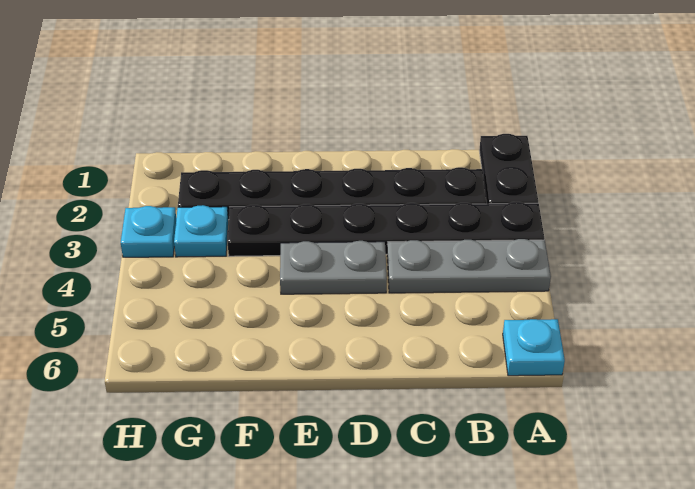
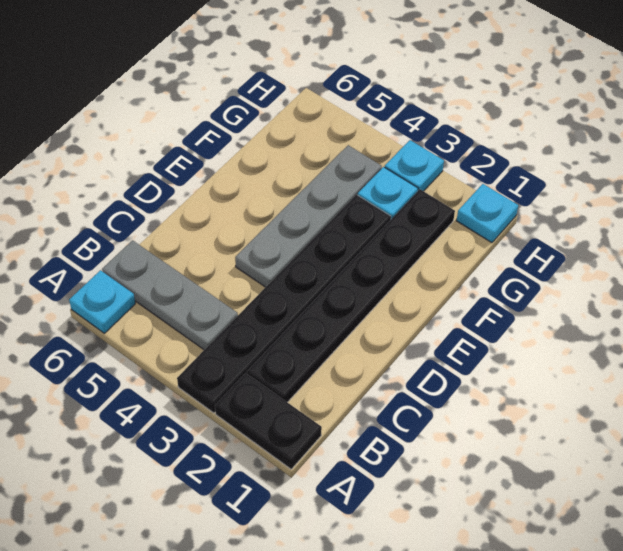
grey 1x3 plate [387,239,551,293] -> grey 1x3 plate turned to [102,240,238,350]
grey 1x2 plate [280,241,387,294] -> grey 1x4 plate [235,145,382,287]
none -> cyan 1x1 plate [456,184,518,243]

